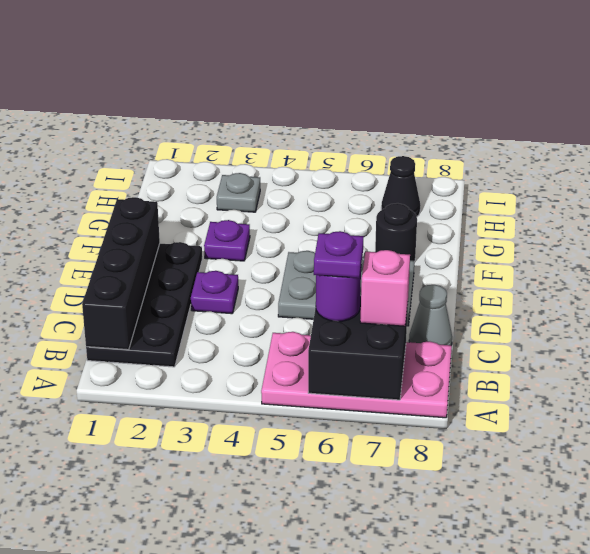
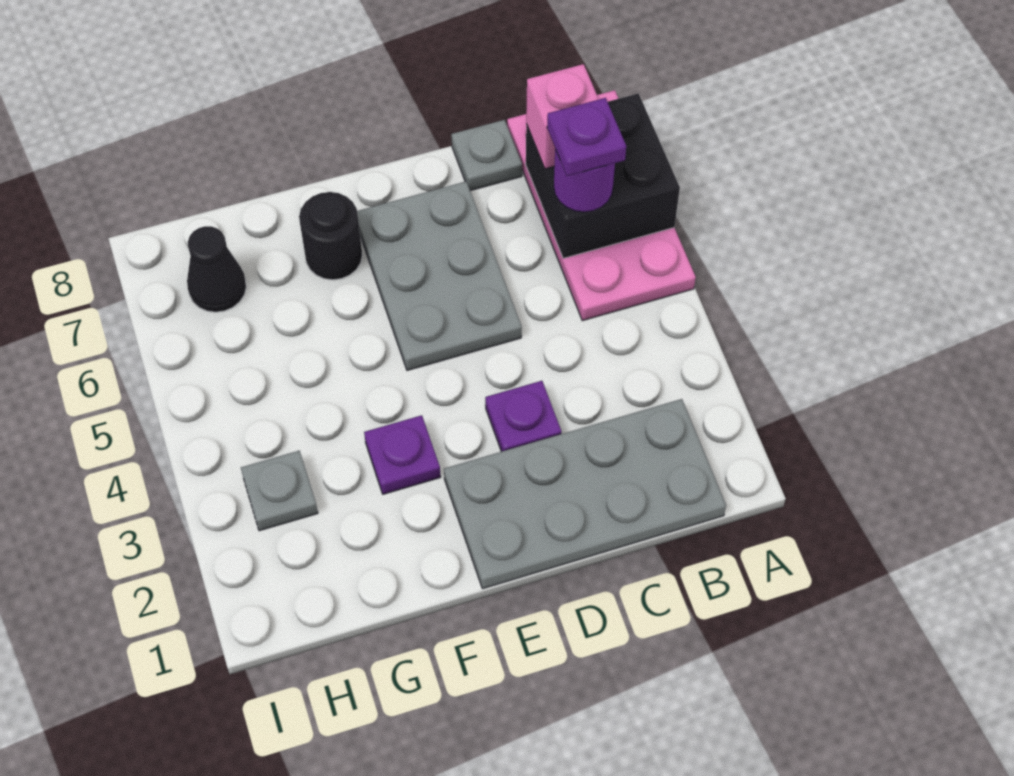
black 2x4 plate [86,242,202,367] -> grey 2x4 plate [444,399,726,589]
black 1x4 brick [82,197,160,350] -> none
grey 1x1 cone [409,285,452,345] -> grey 1x1 plate [451,120,522,191]

